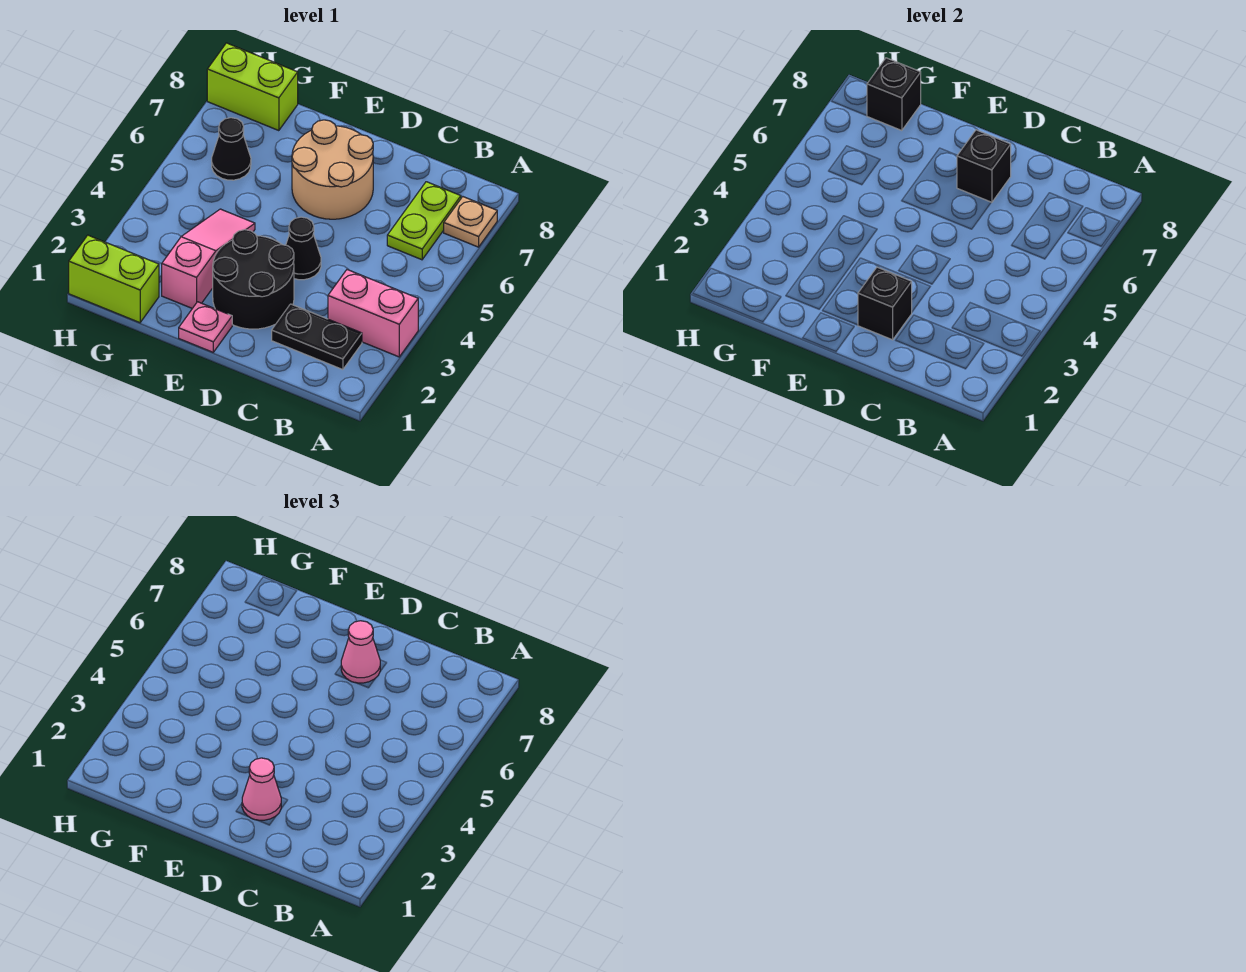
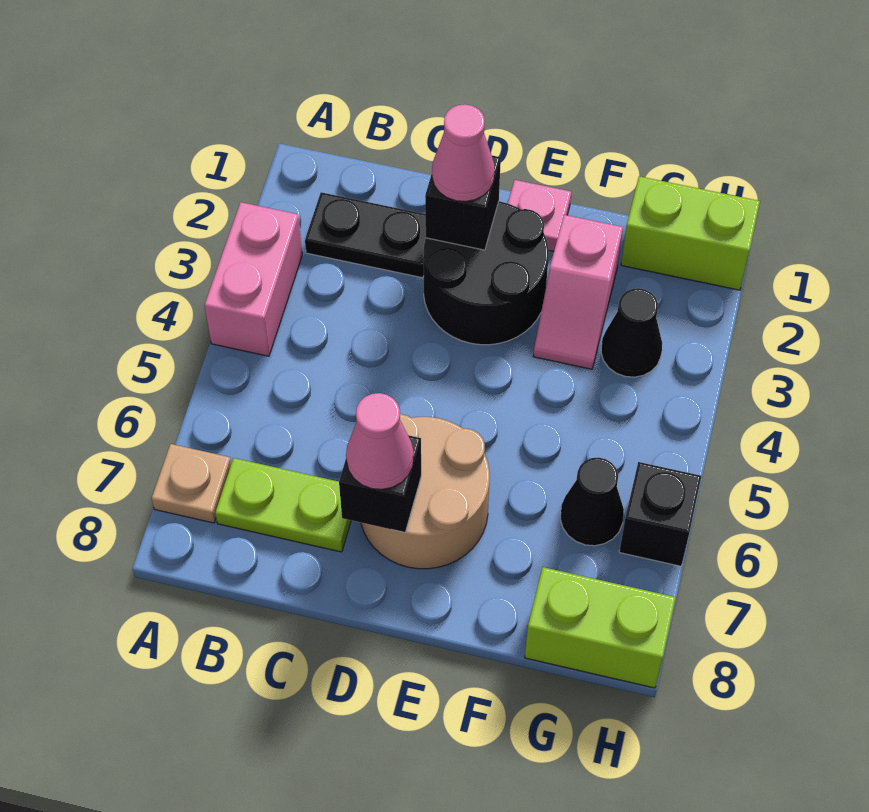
pink 1x2 brick [328,270,418,357] -> pink 1x2 brick turned to [204,202,302,356]
lime 1x2 plate [387,182,461,260] -> lime 1x2 plate turned to [215,458,351,552]
black 1x1 cone [286,217,321,280] -> black 1x1 cone moved to [601,288,662,377]
pink 1x3 slope [162,209,255,308] -> pink 1x2 slope [533,215,623,369]
black 1x1 brick [867,58,921,131] -> black 1x1 brick moved to [619,462,701,566]

